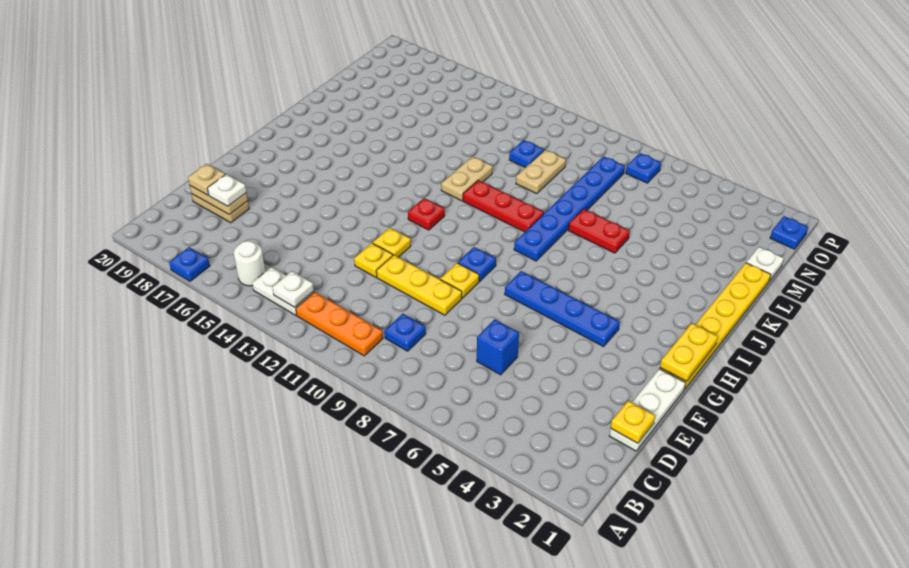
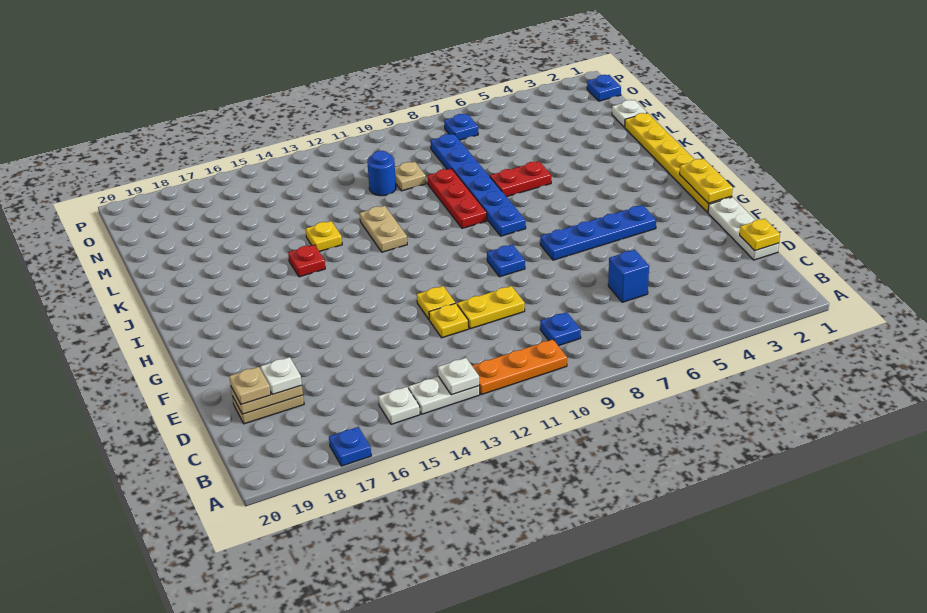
white 1x1 round brick [234,241,265,286] -> white 1x1 plate [378,387,420,424]
yellow 1x3 plate [376,255,462,315] -> yellow 1x2 plate [457,286,525,329]
yellow 1x1 plate [440,263,479,298] -> yellow 1x1 plate moved to [306,221,342,252]
red 1x1 plate [408,198,445,230] -> red 1x1 plate moved to [288,245,325,277]
red 1x3 plate [463,180,544,232] -> red 1x3 plate turned to [427,169,487,228]
tan 1x2 plate [516,150,566,194] -> tan 1x1 plate [395,162,426,191]
blue 1x1 plate [509,140,544,168] -> blue 1x1 round brick [367,151,396,196]

